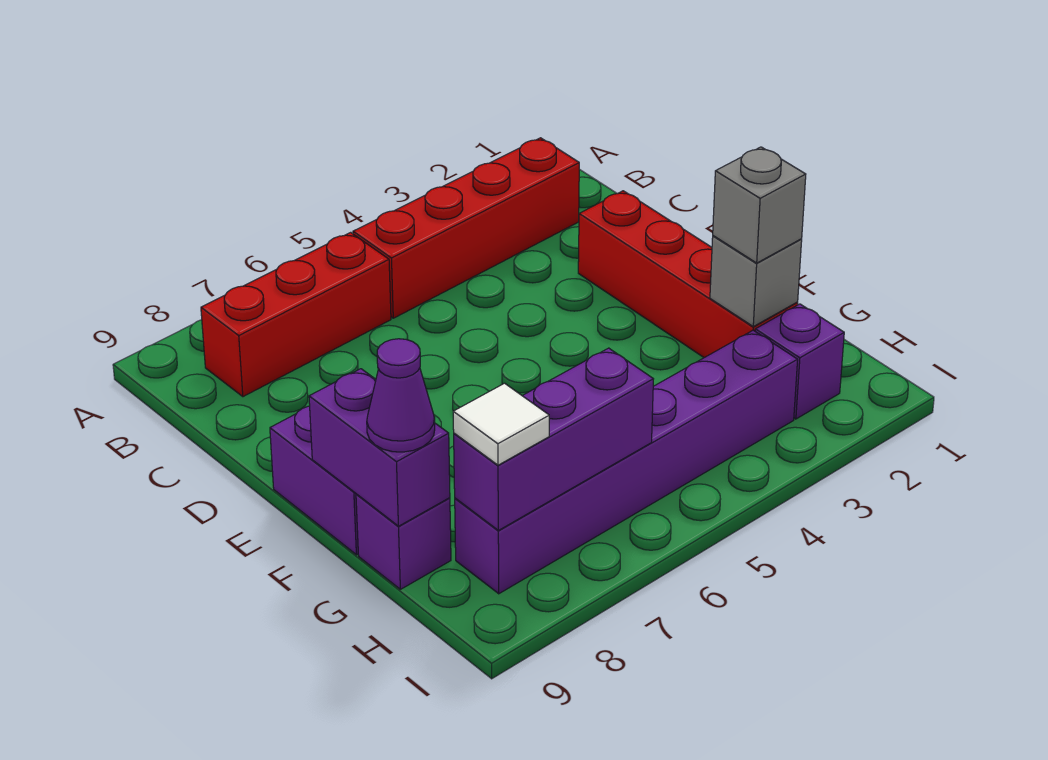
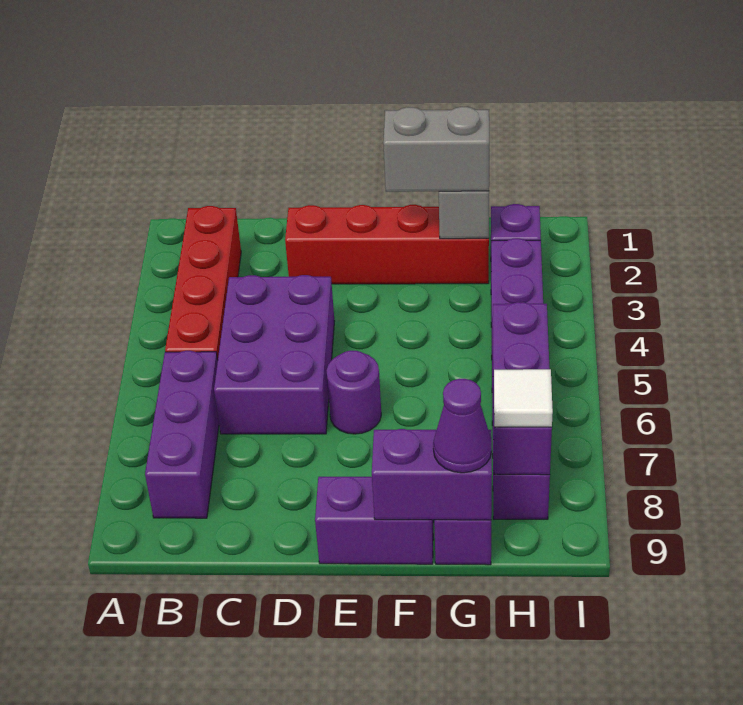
red 1x3 brick [201,232,391,397] -> purple 1x3 brick [145,351,219,518]
none -> purple 2x3 brick [214,275,334,434]
none -> purple 1x1 round brick [326,351,381,434]
grey 1x1 brick [713,147,806,263] -> grey 1x2 brick [383,107,489,192]

